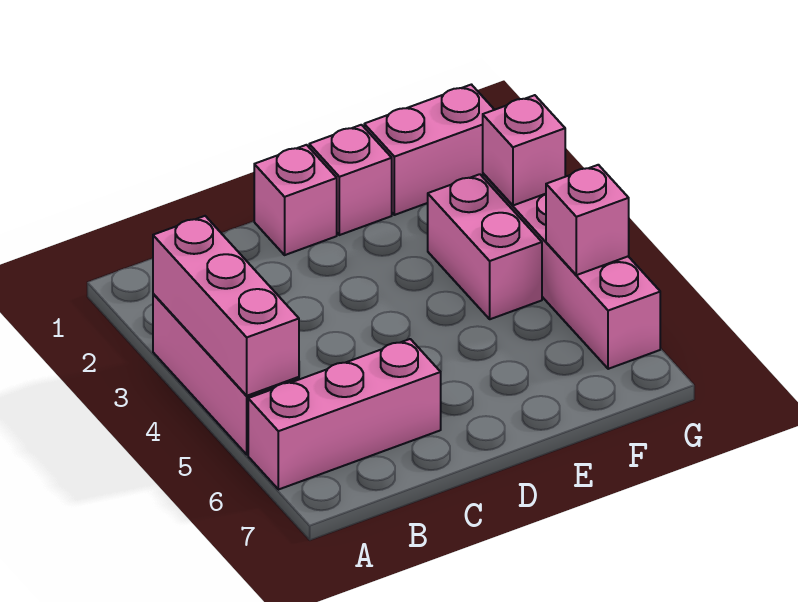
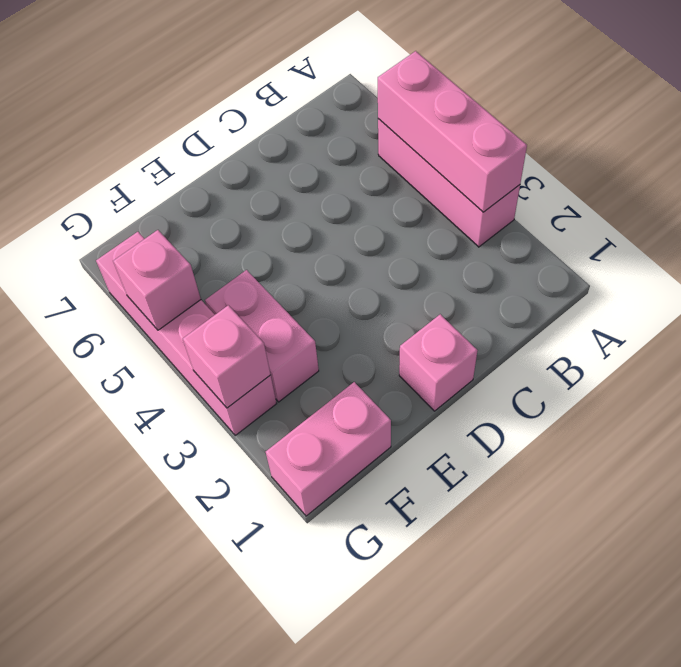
pink 1x3 brick [248,339,441,490] -> none
pink 1x1 brick [309,125,392,235] -> none

